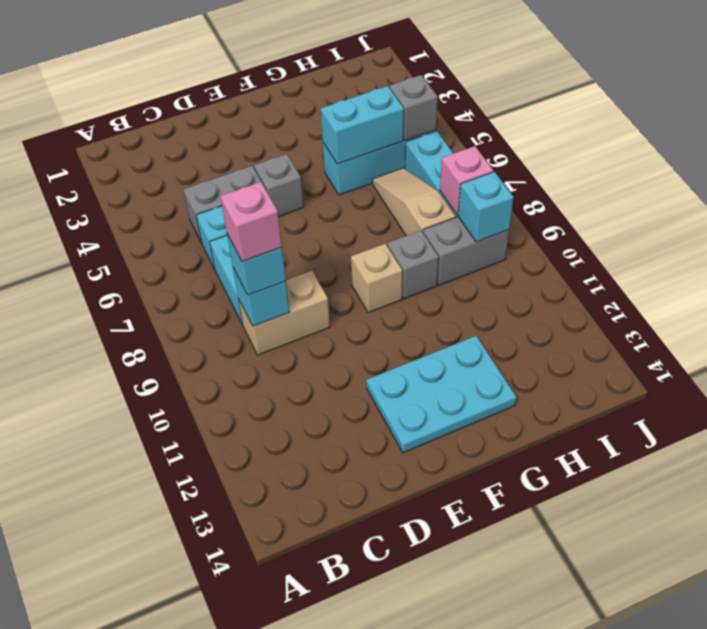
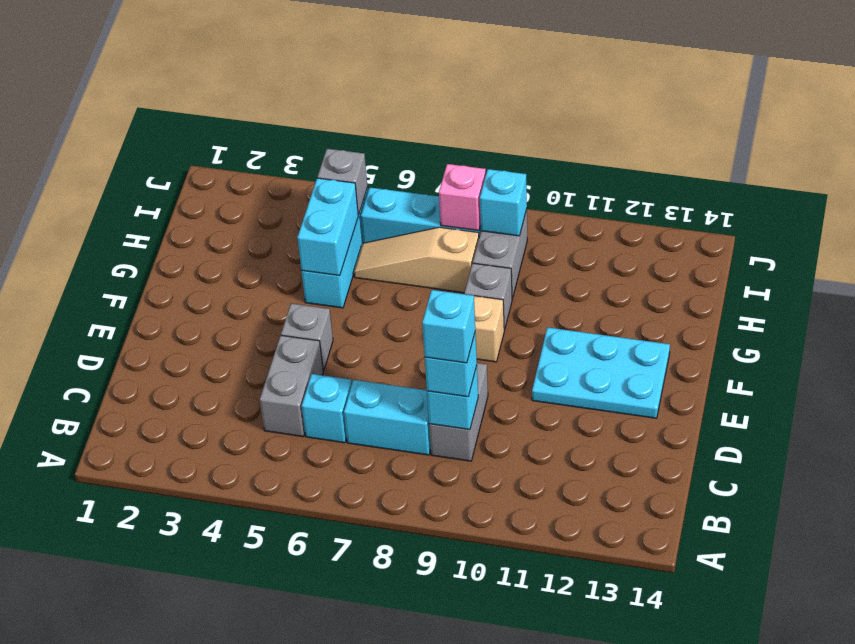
tan 1x2 brick [239,271,330,355] -> grey 1x2 brick [429,363,488,461]
pink 1x1 brick [220,182,282,262] -> cyan 1x1 brick [422,290,475,363]
cyan 2x3 plate [366,336,516,453] -> cyan 2x3 plate turned to [532,327,670,418]

